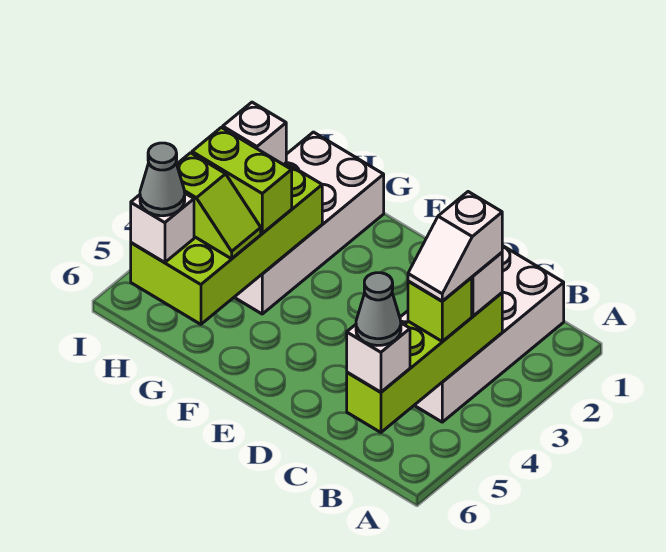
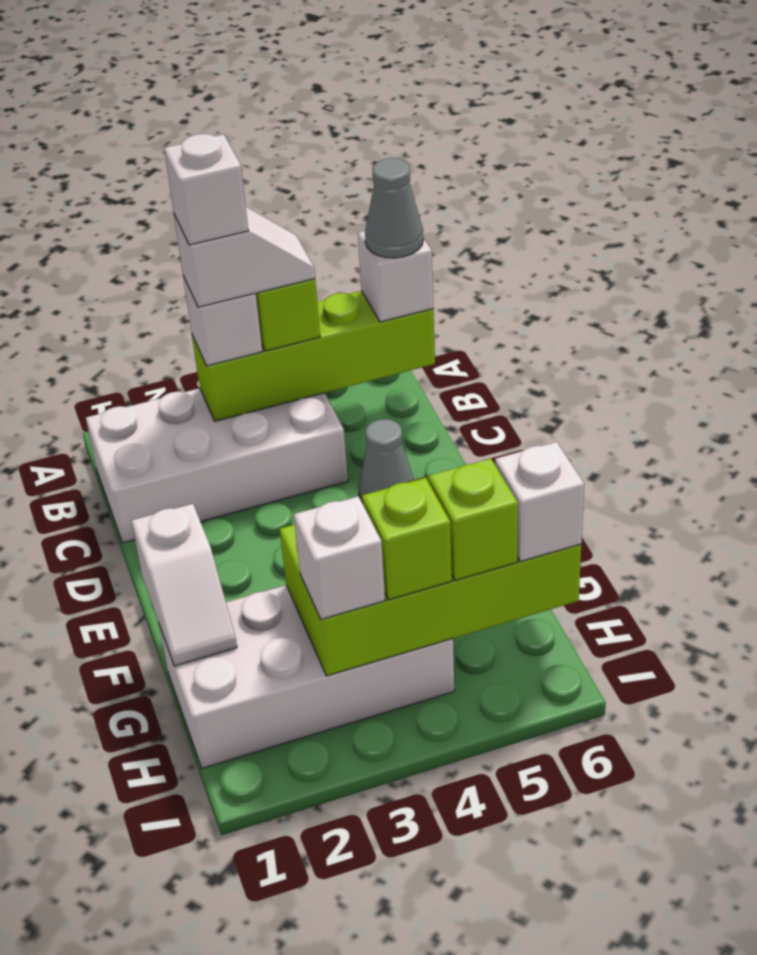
none -> white 1x1 brick [164,134,249,245]
none -> white 1x2 slope [131,504,237,666]
lime 1x2 brick [192,127,292,233] -> lime 1x1 brick [362,478,452,600]
grey 1x1 cone [140,143,185,216] -> grey 1x1 cone moved to [359,419,414,502]

